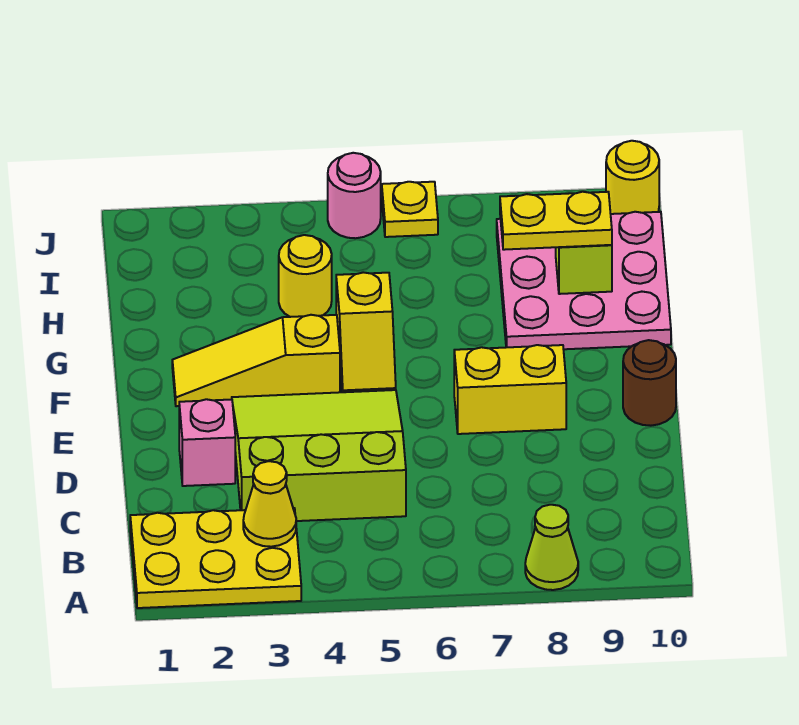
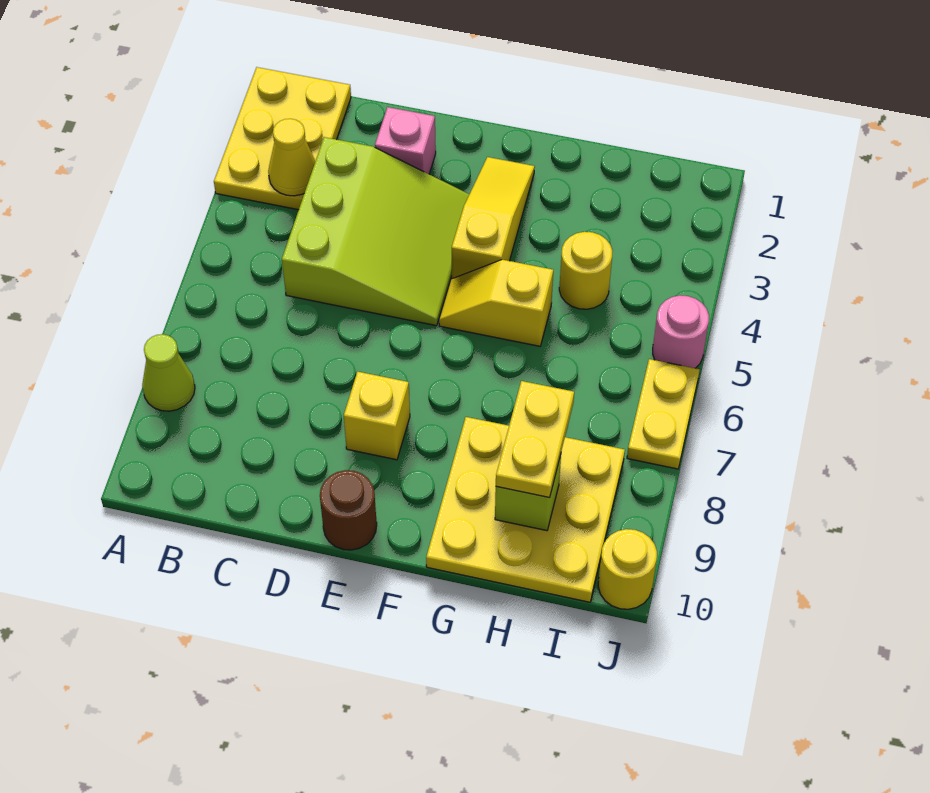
yellow 1x2 brick [454,345,566,434] -> yellow 1x1 brick [344,372,410,460]
pink 3x3 plate [497,212,671,349] -> yellow 3x3 plate [426,417,625,602]
yellow 1x1 plate [382,182,438,237] -> yellow 1x2 plate [627,359,700,469]

